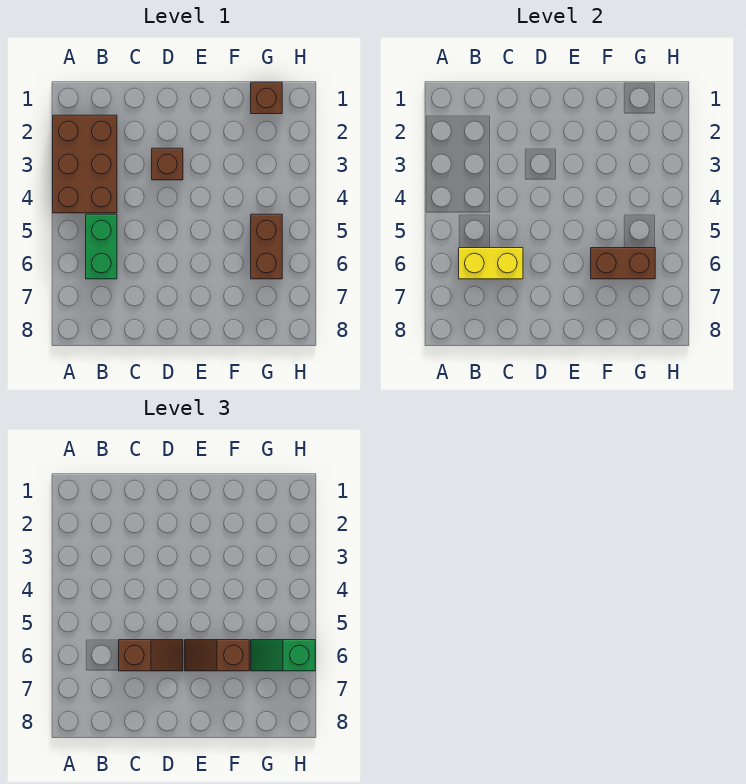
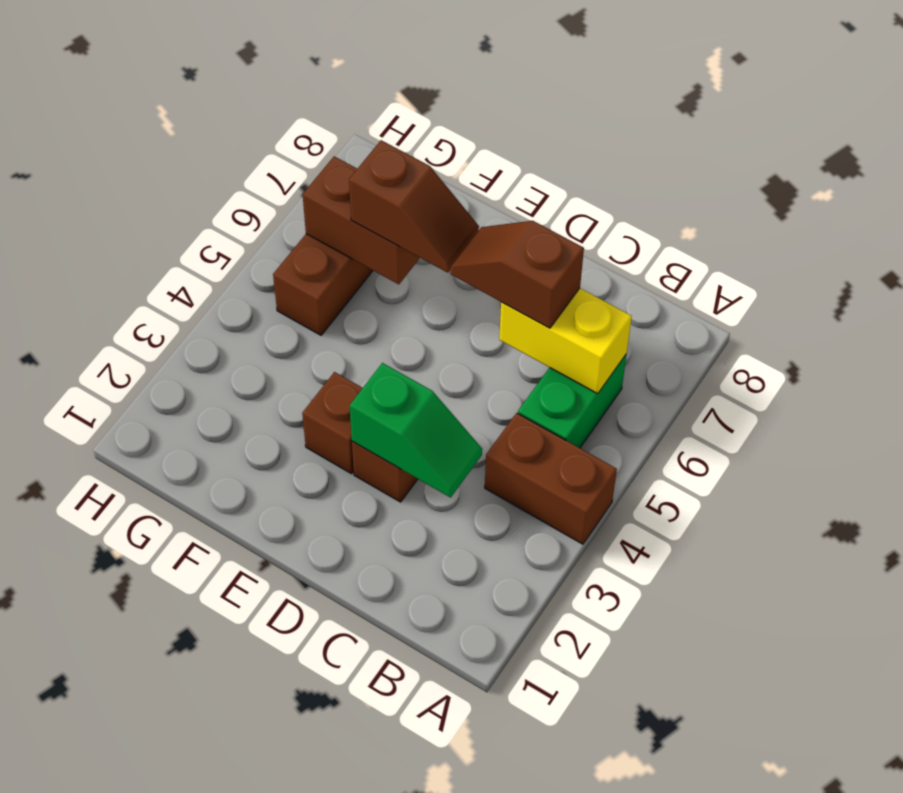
brown 2x3 brick [53,115,117,213] -> brown 1x2 brick [485,413,617,544]
brown 1x1 brick [251,82,282,114] -> brown 1x1 brick moved to [302,372,362,474]
green 1x2 slope [251,640,315,671] -> green 1x2 slope moved to [350,363,482,497]

